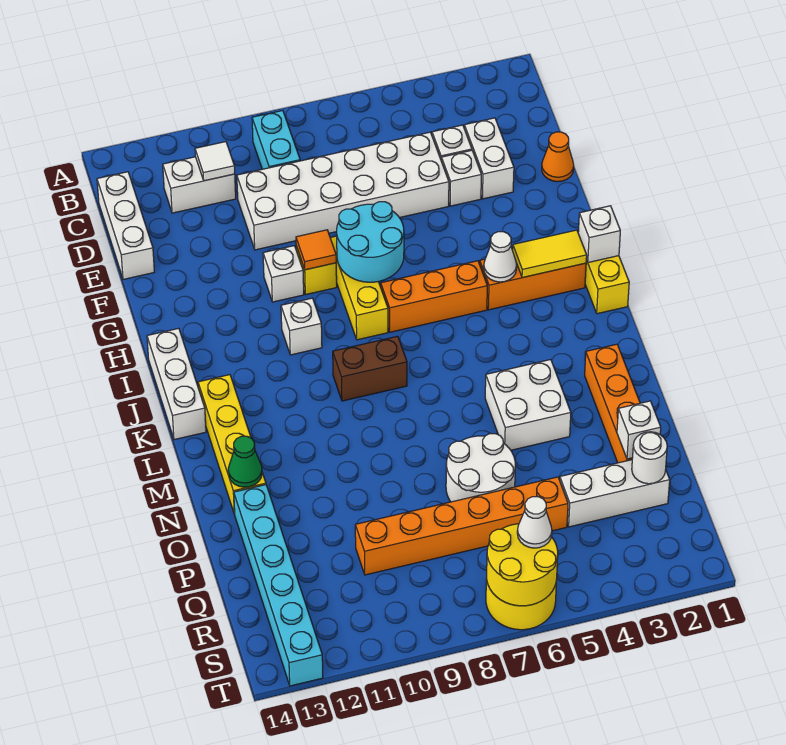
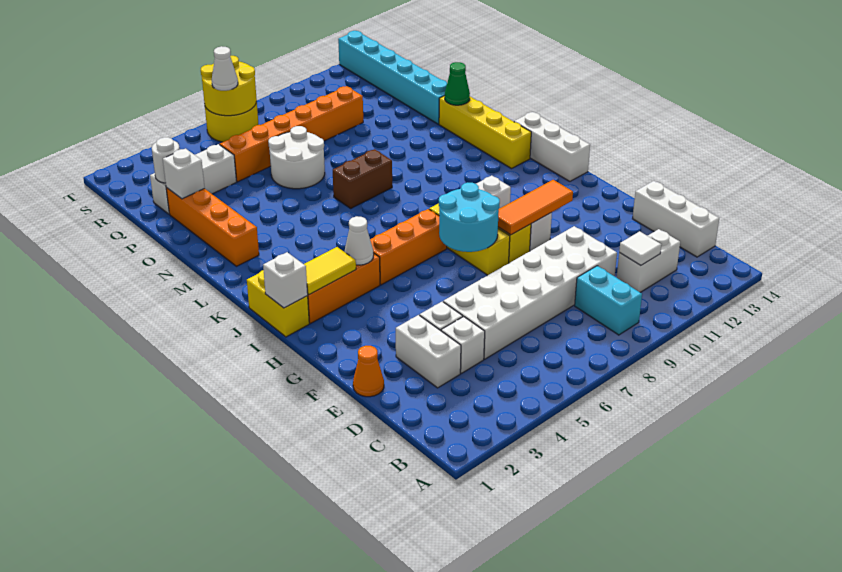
orange 1x1 tile [296,230,336,270] -> orange 1x3 tile [498,180,573,235]
brown 1x2 brick [333,336,407,401] -> brown 1x2 brick moved to [333,149,392,208]
white 2x2 brick [485,360,571,450] -> none

